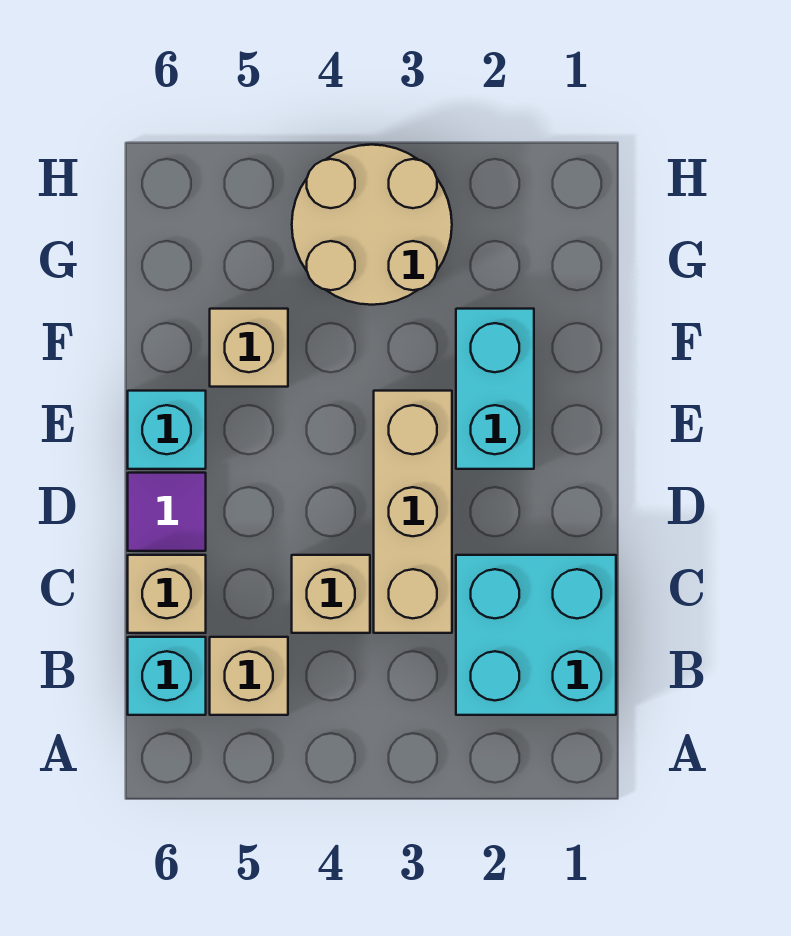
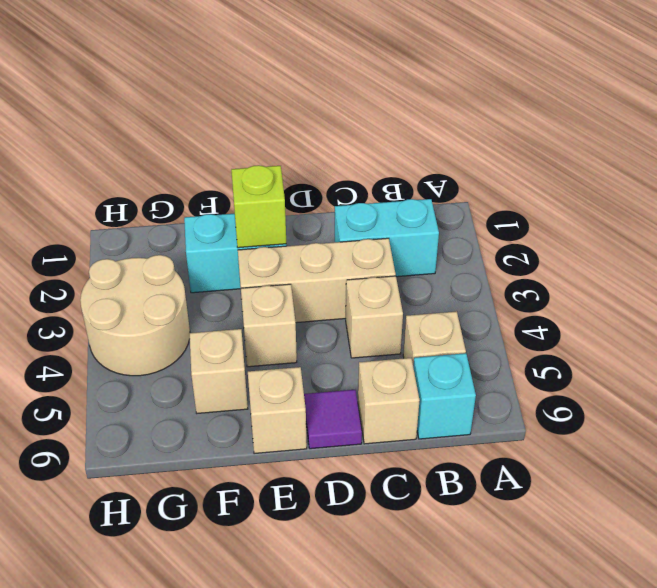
cyan 2x2 brick [456,555,616,715] -> cyan 1x2 brick [335,199,439,277]
none -> lime 1x1 brick [231,165,286,248]
none -> tan 1x1 brick [241,284,297,367]
cyan 1x1 brick [128,391,206,469] -> tan 1x1 brick [248,367,307,454]

